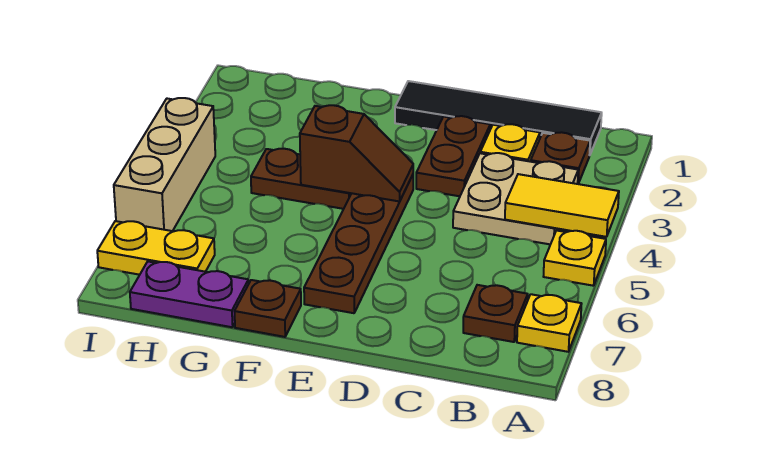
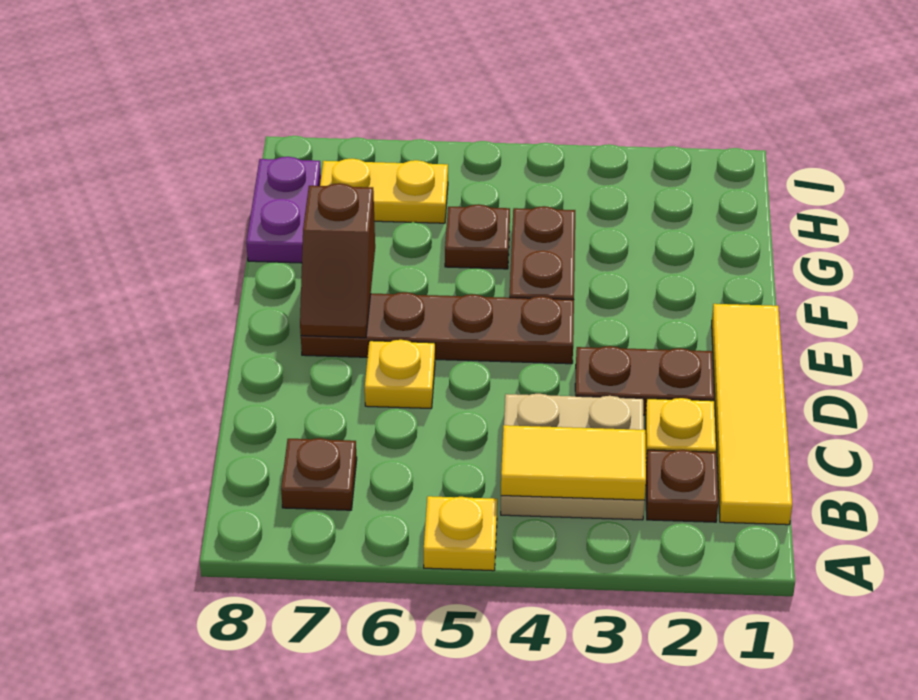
yellow 1x2 tile [505,174,619,237] -> yellow 1x2 tile turned to [501,425,646,500]
yellow 1x1 plate [517,294,581,352] -> yellow 1x1 plate moved to [365,340,435,408]
black 1x4 tile [395,81,602,154] -> yellow 1x4 tile [712,304,792,525]
brown 1x2 slope [300,105,413,201] -> brown 1x2 slope moved to [300,183,375,338]
brown 1x1 plate [234,280,301,337] -> brown 1x1 plate moved to [445,204,510,269]
yellow 1x2 plate [97,221,215,275] -> yellow 1x2 plate turned to [320,158,448,223]
tan 1x3 brick [114,98,215,231] -> none

